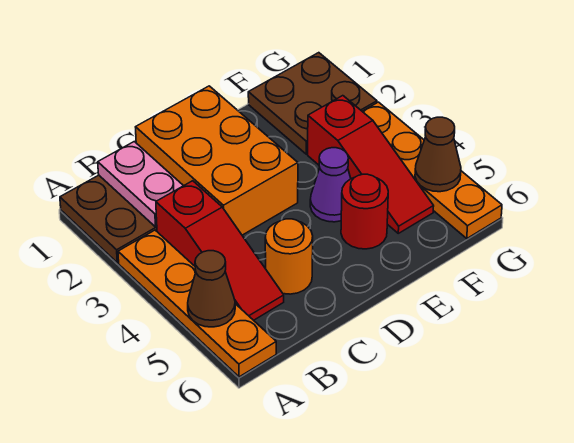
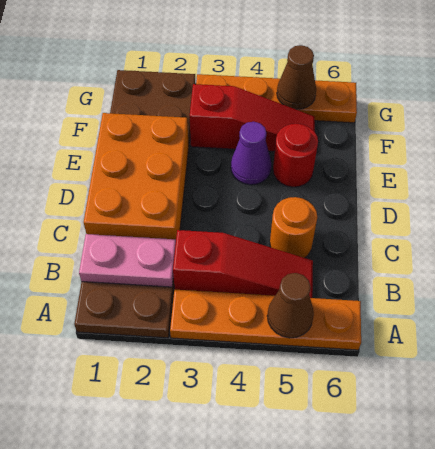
orange 2x3 brick [136,86,298,235] -> orange 2x3 brick turned to [84,113,189,240]

